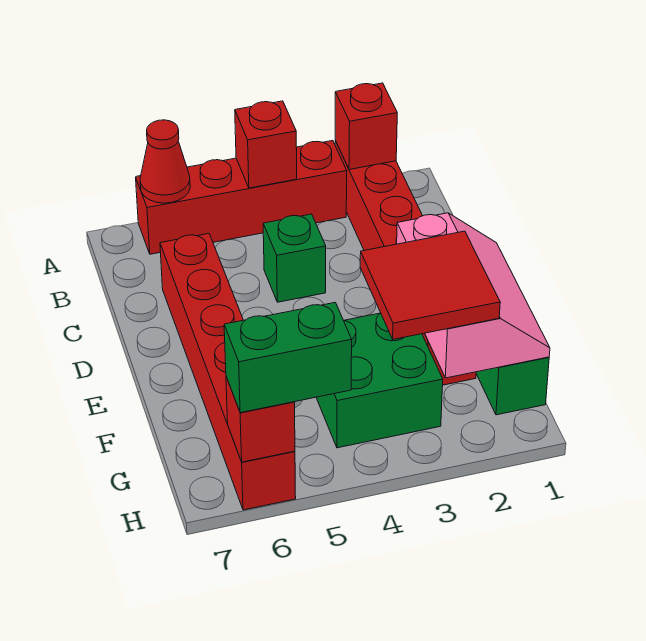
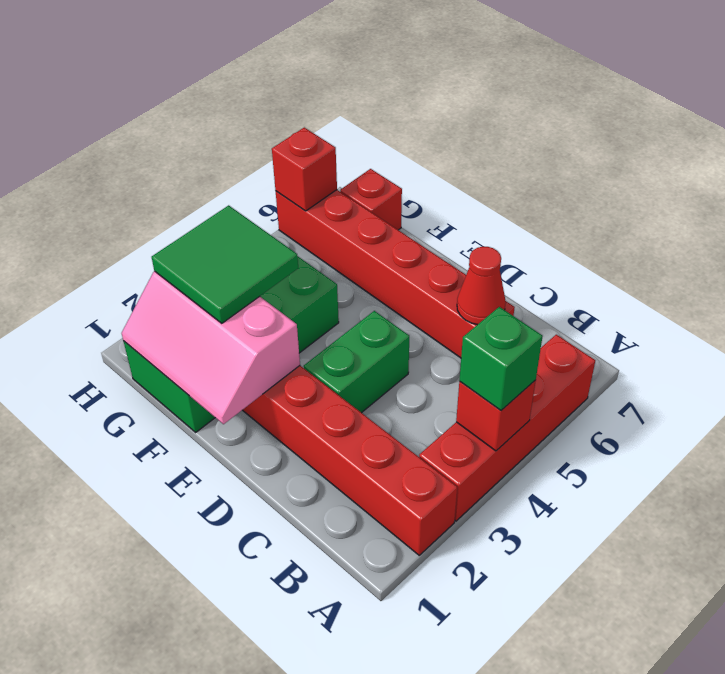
red 1x1 brick [335,83,397,170] -> red 1x1 brick moved to [340,169,402,230]
red 1x1 cone [140,120,190,203] -> red 1x1 cone moved to [457,247,506,325]
green 1x1 brick [263,214,326,302] -> green 1x1 brick moved to [459,307,543,410]
red 2x2 tile [360,231,500,339] -> green 2x2 tile [152,205,298,323]
green 1x2 brick [224,302,352,413] -> green 1x2 brick moved to [304,311,409,413]

